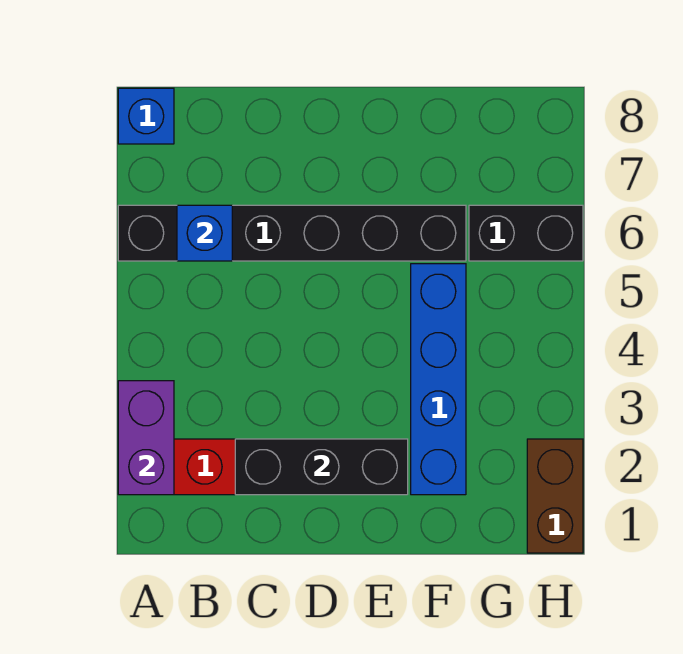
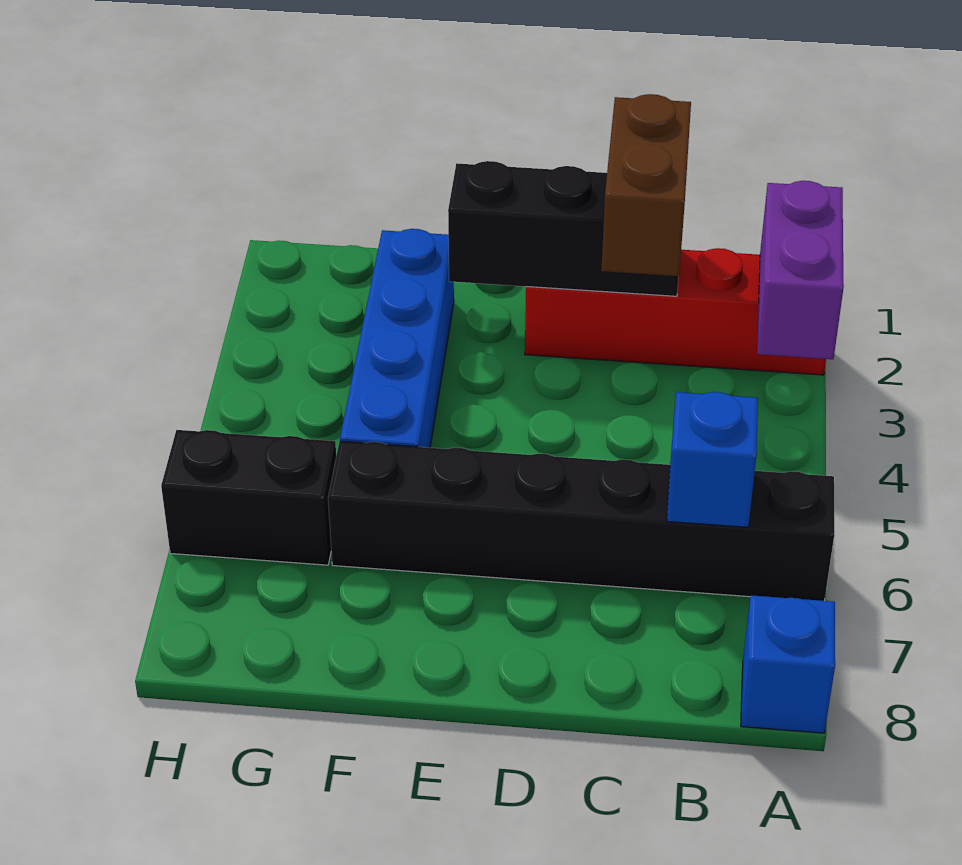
brown 1x2 brick [527,439,583,553] -> brown 1x2 brick moved to [601,94,691,276]

